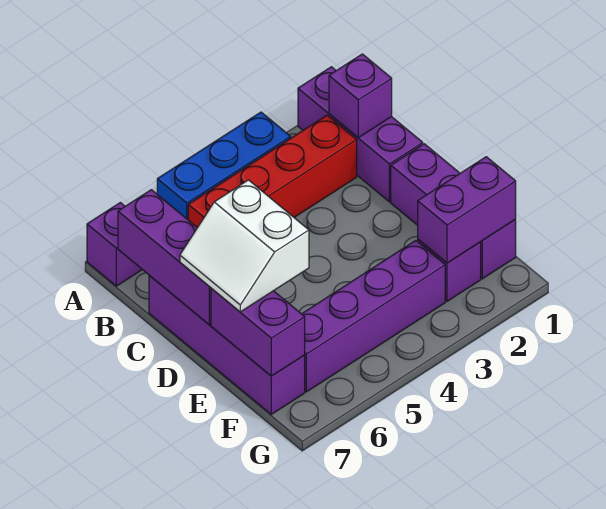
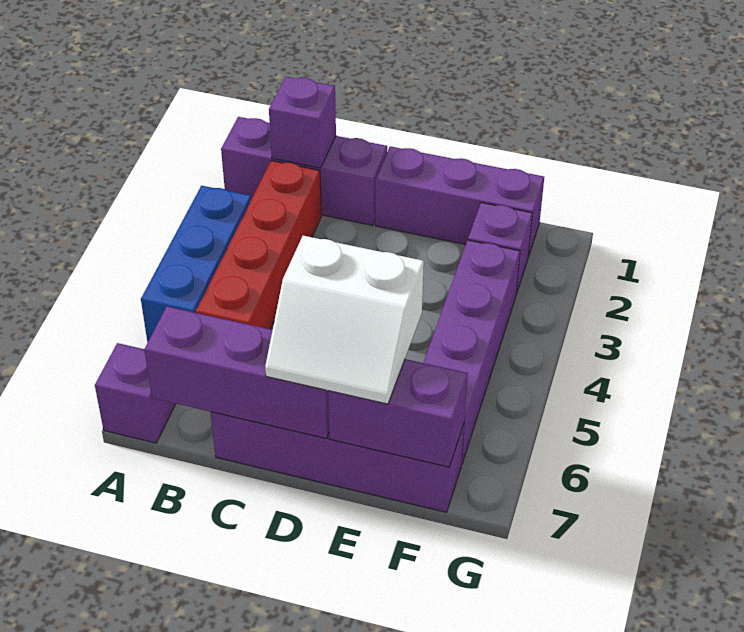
purple 1x2 brick [418,157,516,263] -> none

